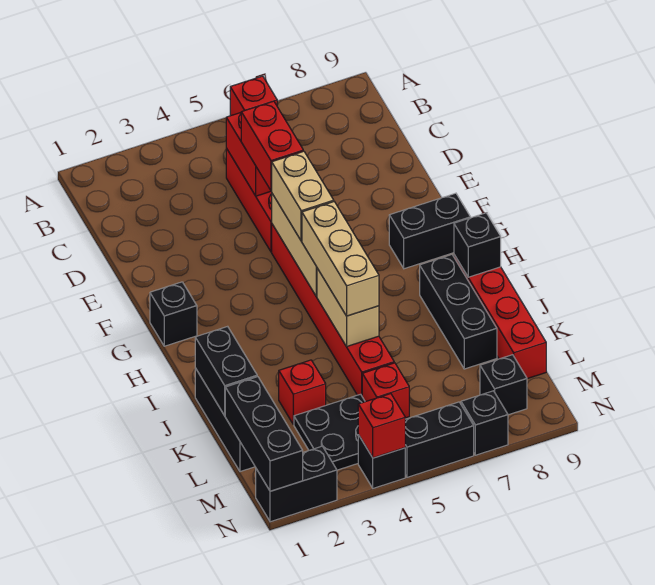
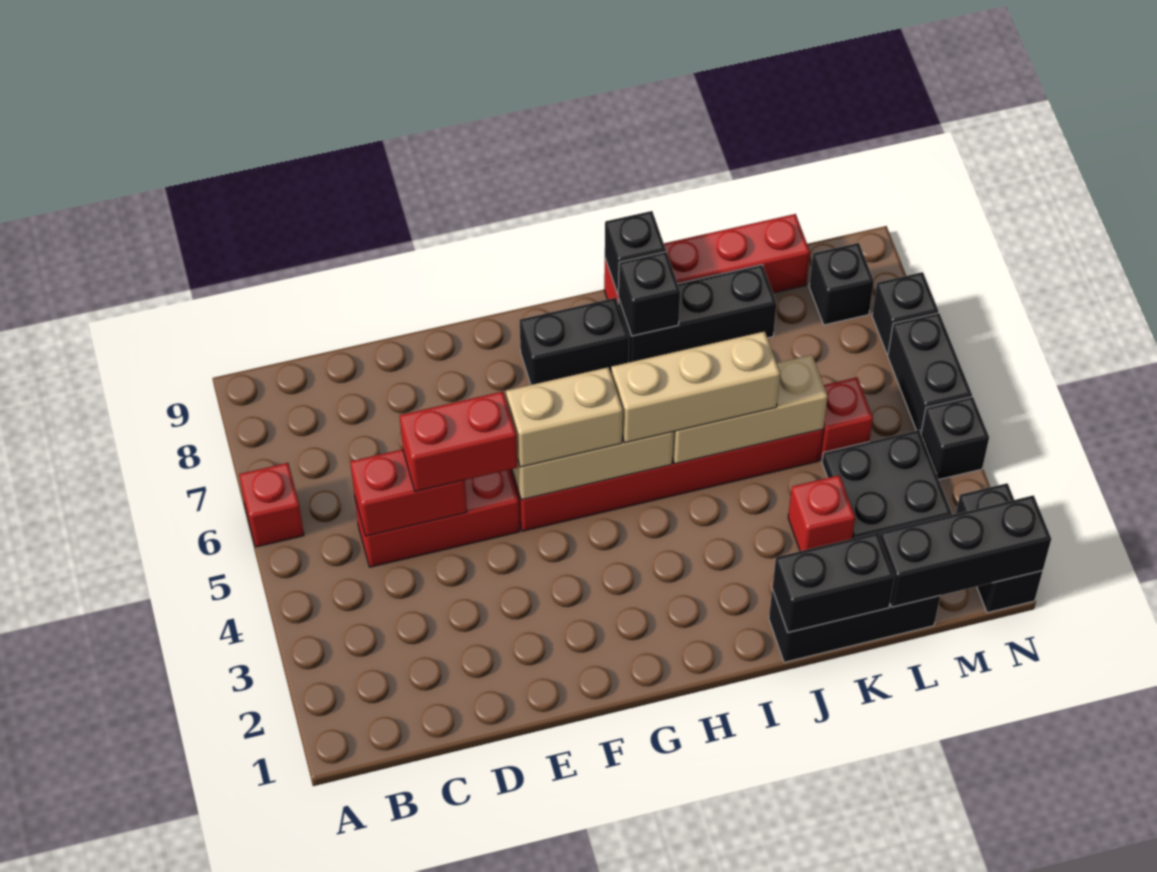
black 1x1 brick [150,282,197,346] -> black 1x1 brick moved to [618,252,680,336]
black 1x2 brick [389,193,471,269] -> black 1x2 brick turned to [520,298,629,385]
tan 1x2 brick [317,268,379,347] -> tan 1x3 brick [672,355,827,464]
red 1x1 brick [358,394,405,458] -> none

